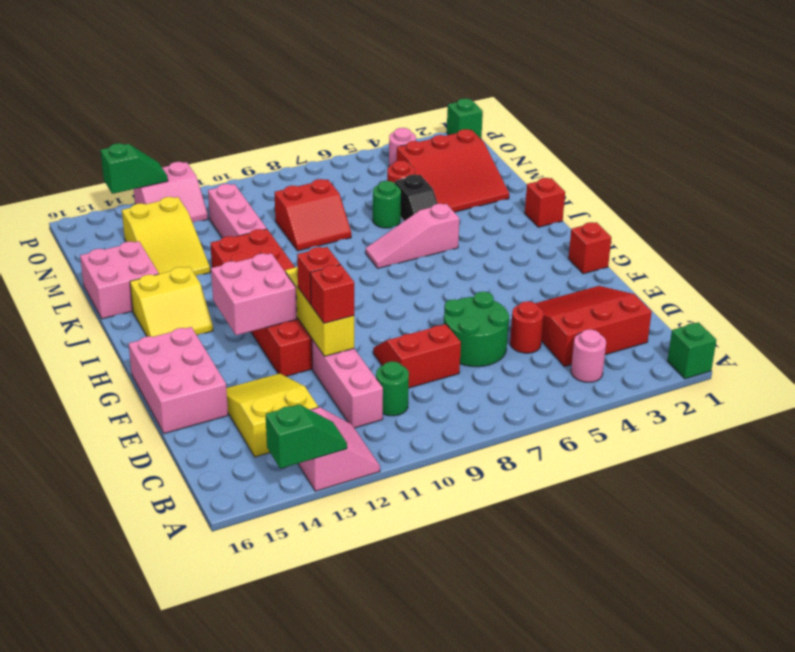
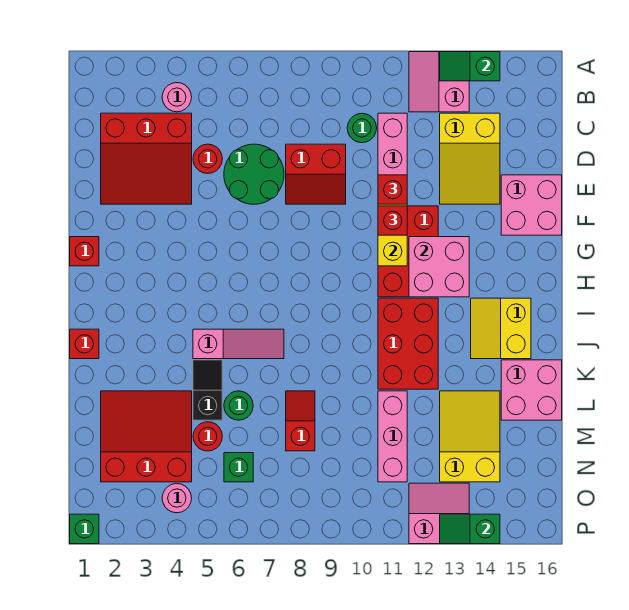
green 1x1 brick [668,322,716,379] -> green 1x1 brick moved to [224,453,253,482]
pink 2x3 brick [128,327,228,434] -> pink 2x2 brick [501,175,562,235]
yellow 2x2 slope [130,267,213,337] -> yellow 2x2 slope turned to [471,298,531,359]
red 2x2 slope [274,179,351,251] -> red 1x2 slope [286,391,315,451]

